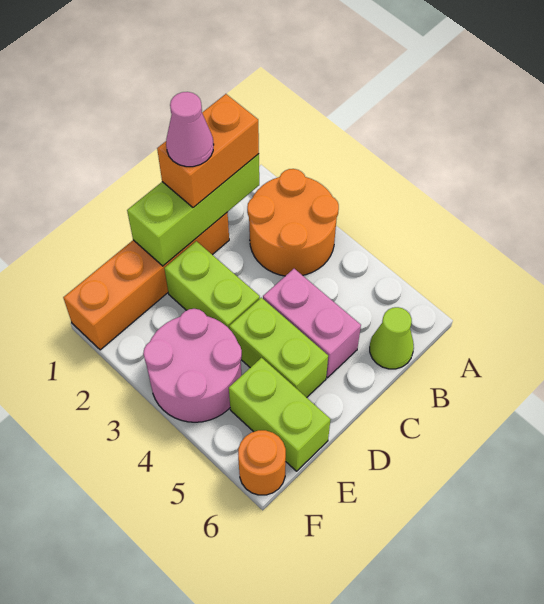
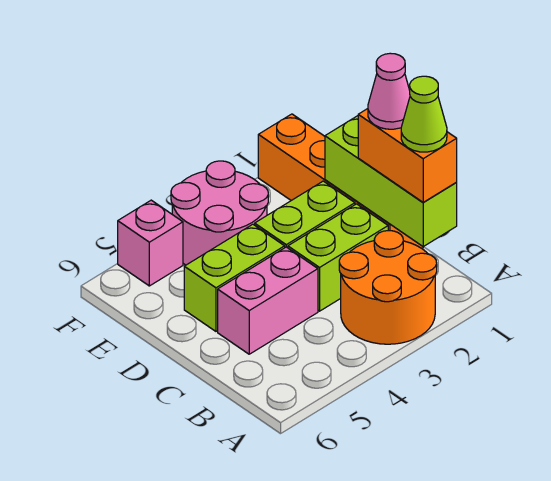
lime 1x1 cone [370,307,414,369] -> lime 1x1 cone moved to [401,76,447,152]
lime 1x2 brick [229,358,331,471] -> lime 1x2 brick moved to [288,204,388,311]
none -> pink 1x1 brick [118,200,183,286]
orange 1x1 round brick [238,430,286,495] -> none

